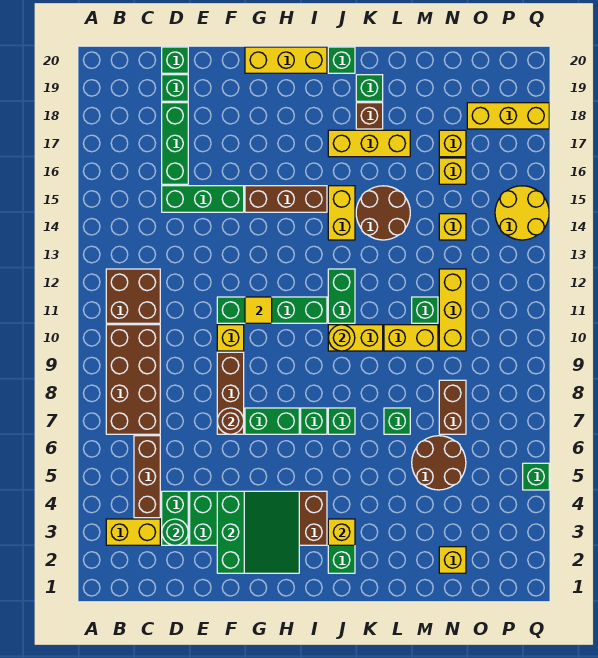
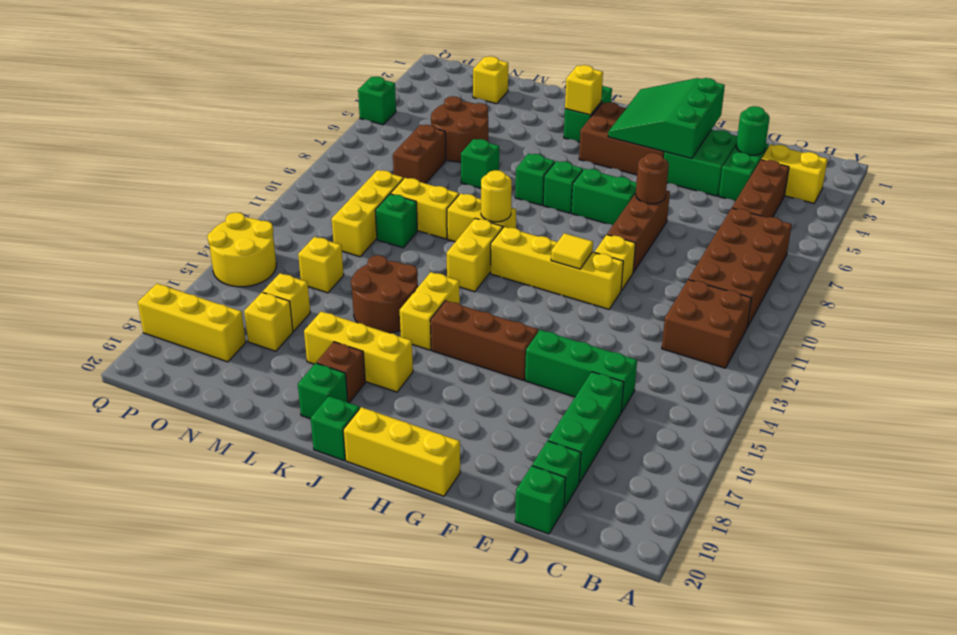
green 1x4 brick [217,297,327,323] -> yellow 1x4 brick [491,227,623,309]
green 1x2 brick [328,269,355,323] -> yellow 1x2 brick [447,218,503,292]

